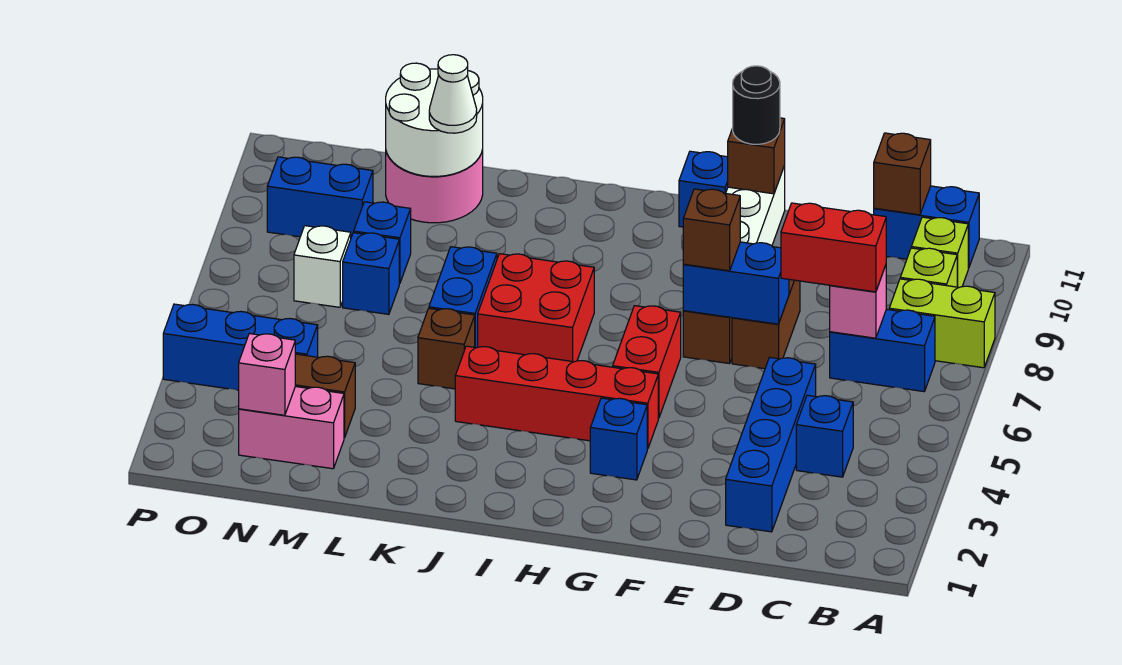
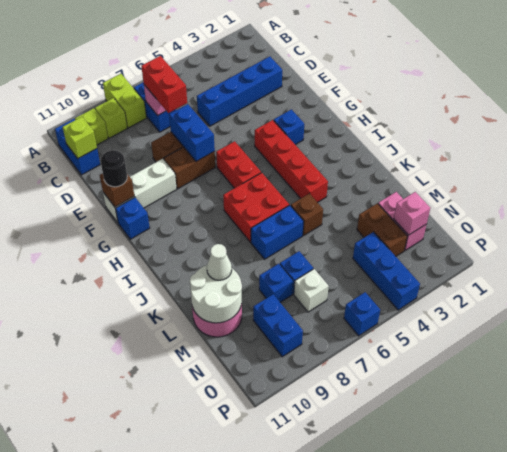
blue 1x1 brick [796,395,853,477] -> blue 1x1 brick moved to [344,292,380,336]
brown 1x1 brick [874,133,931,215] -> lime 1x1 brick [63,117,97,158]
brown 1x1 brick [683,189,740,271] -> none
red 1x2 brick [613,306,681,418] -> red 1x2 brick turned to [216,141,261,188]

